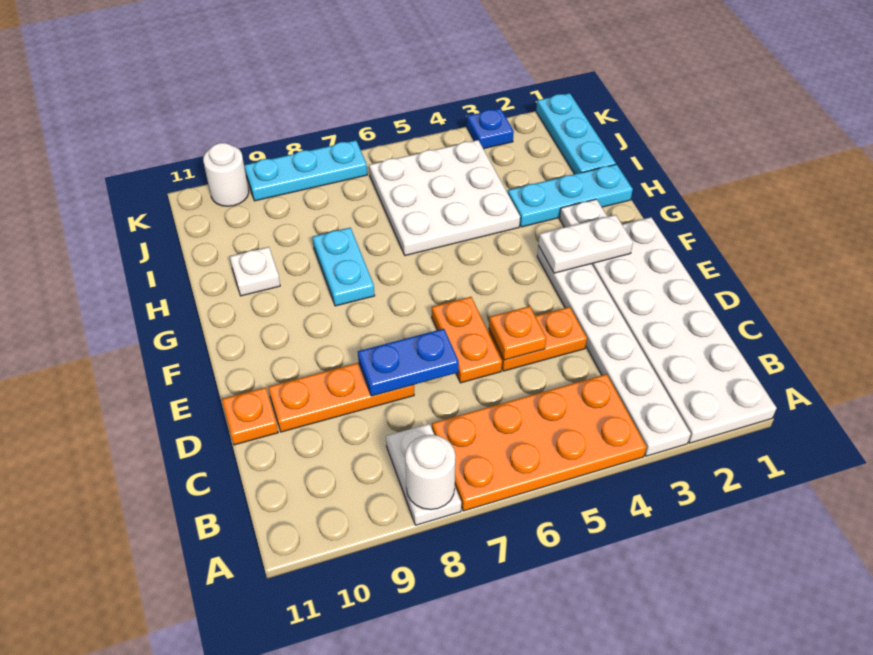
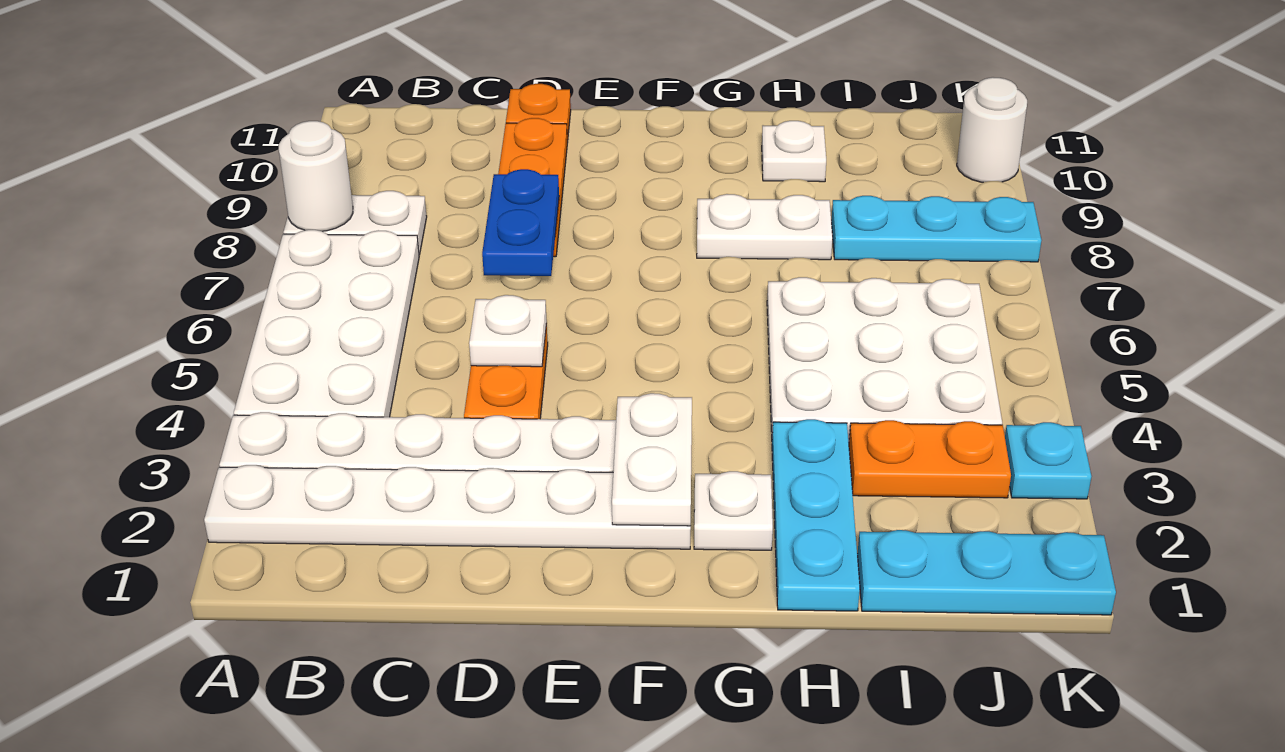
white 2x6 plate [592,217,777,443] -> white 1x6 plate [204,465,691,549]
orange 2x4 plate [432,374,647,511] -> white 2x4 plate [234,230,419,417]
orange 1x1 plate [489,306,546,360] -> white 1x1 plate [469,295,547,367]
orange 1x2 plate [432,297,502,383] -> orange 1x2 plate moved to [849,420,1011,498]
cyan 1x2 plate [312,228,375,306] -> white 1x2 plate [697,194,833,260]
blue 1x1 plate [467,109,514,149] -> cyan 1x1 plate [1005,422,1091,499]
cyan 1x3 plate [244,140,367,201] -> cyan 1x3 plate turned to [831,196,1041,262]

